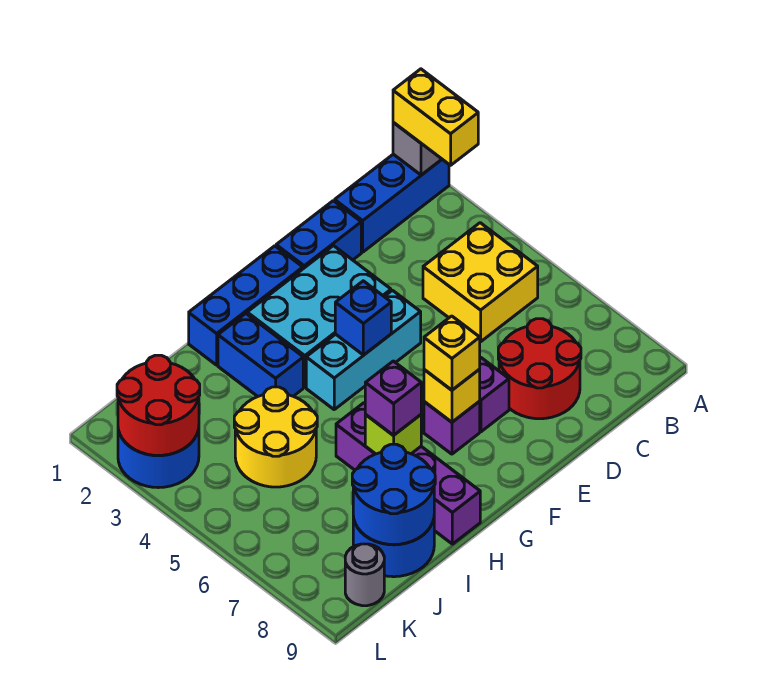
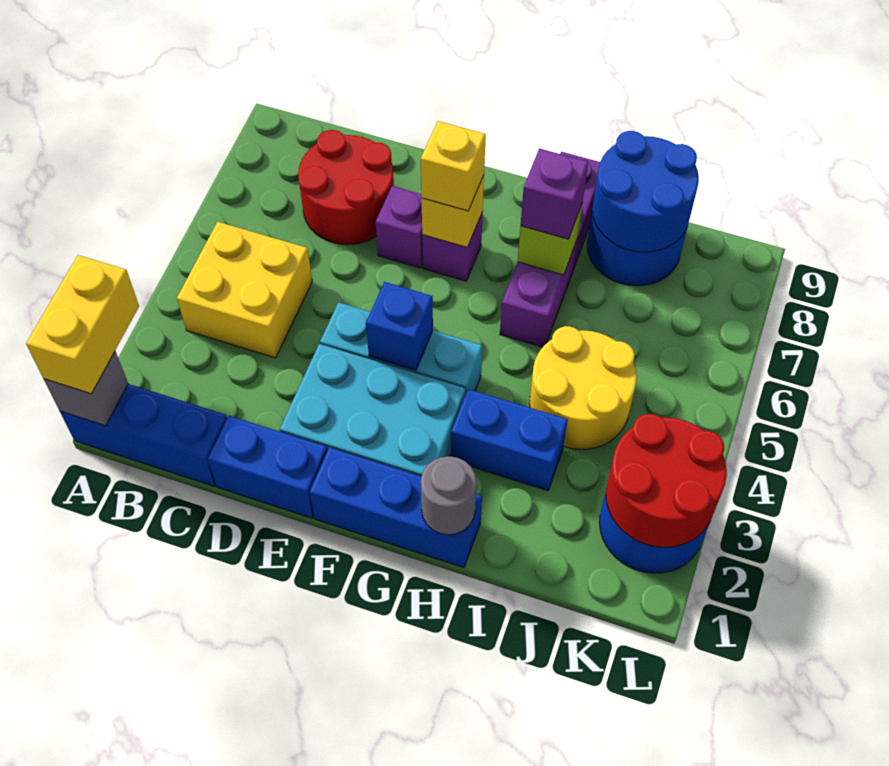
blue 1x2 brick [218,313,303,396] -> blue 1x2 brick turned to [451,389,568,491]
grey 1x1 round brick [345,544,384,606] -> grey 1x1 round brick moved to [421,456,476,535]

